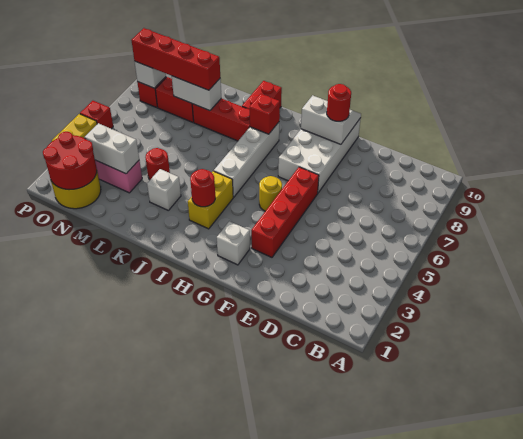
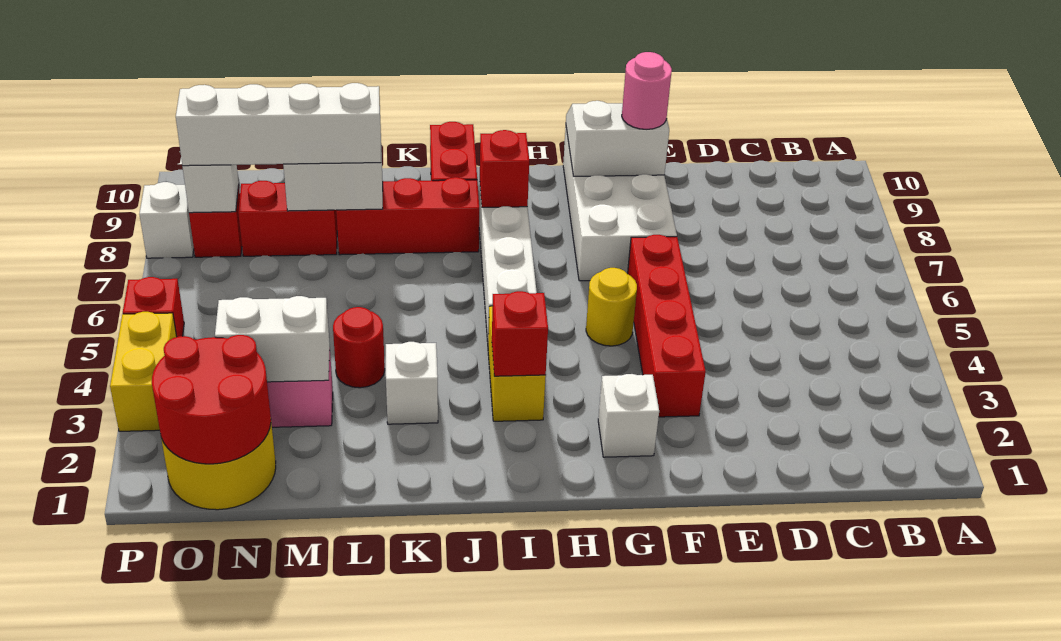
red 1x1 round brick [327,84,351,121] -> pink 1x1 round brick [622,52,672,129]
red 1x1 round brick [190,169,215,207] -> red 1x1 brick [492,291,548,376]
red 1x4 brick [131,28,220,90] -> white 1x4 brick [176,83,381,166]
none -> white 1x1 brick [139,182,194,258]

